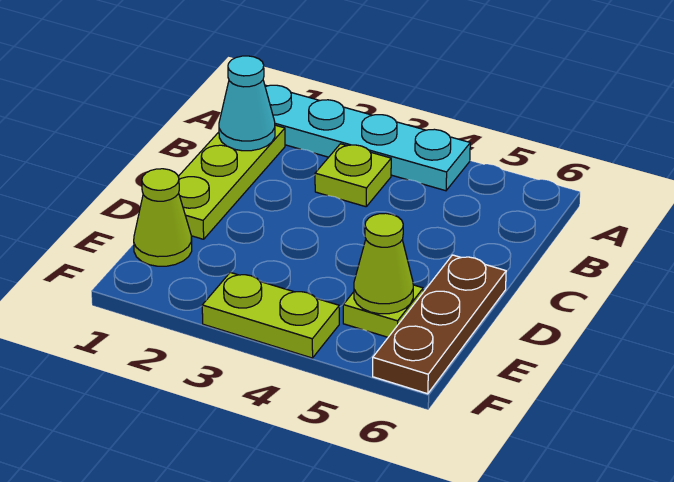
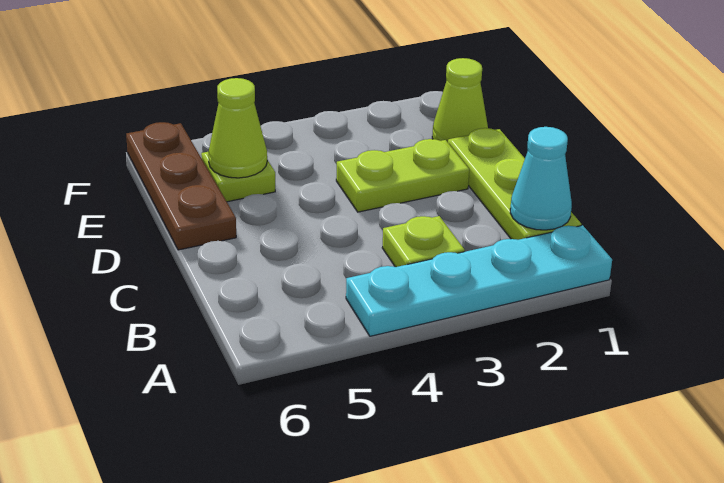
lime 1x2 plate [202,272,339,358] -> lime 1x2 plate moved to [336,139,469,212]

